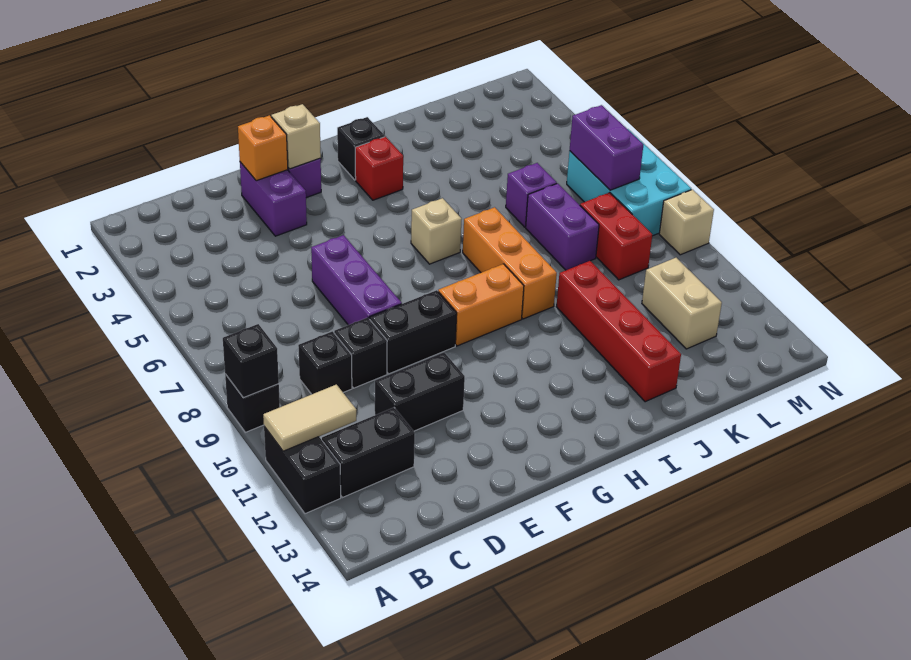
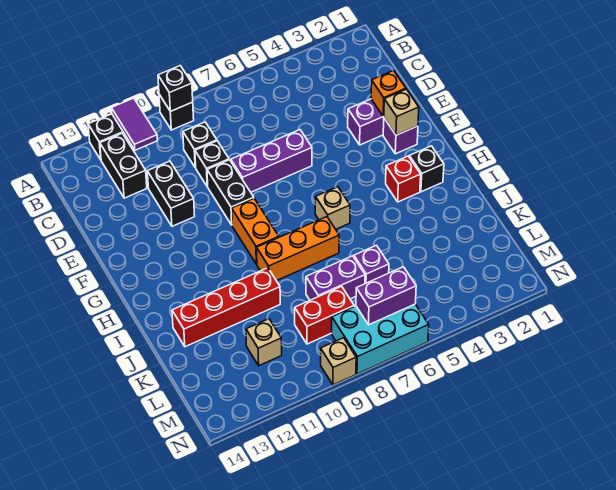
tan 1x2 tile [263,385,356,451] -> purple 1x2 tile [111,98,157,150]
tan 1x2 brick [642,258,722,349] -> tan 1x1 brick [246,319,282,366]

